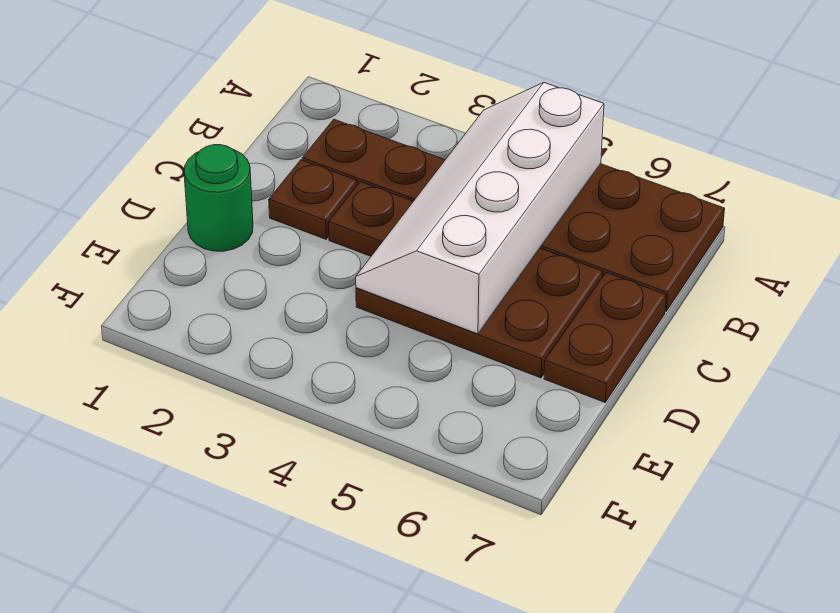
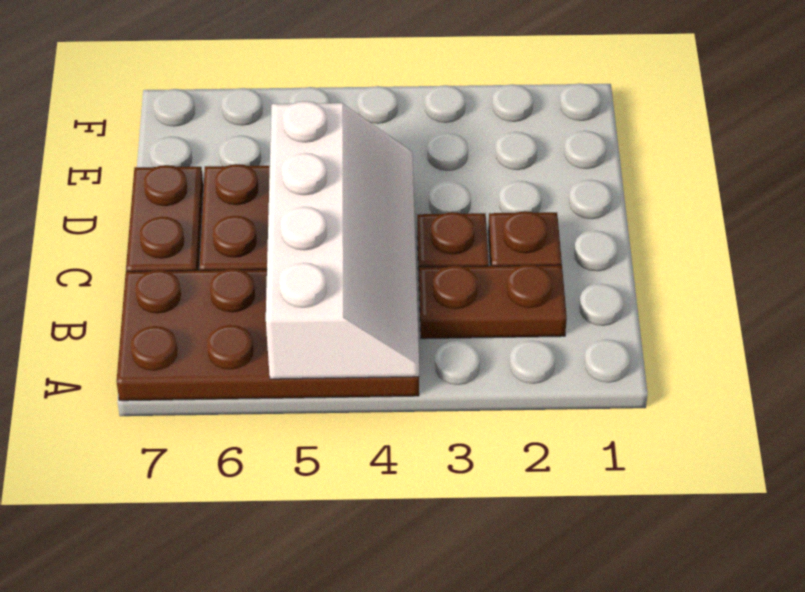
green 1x1 round brick [184,145,253,251] -> none

